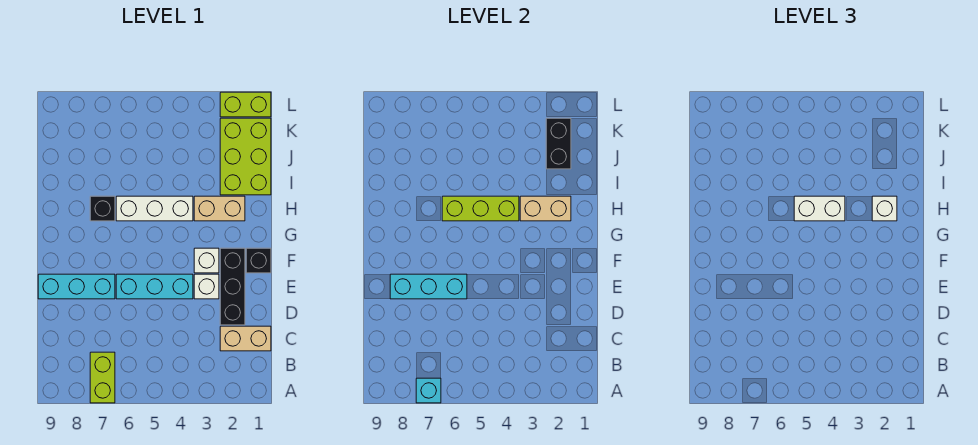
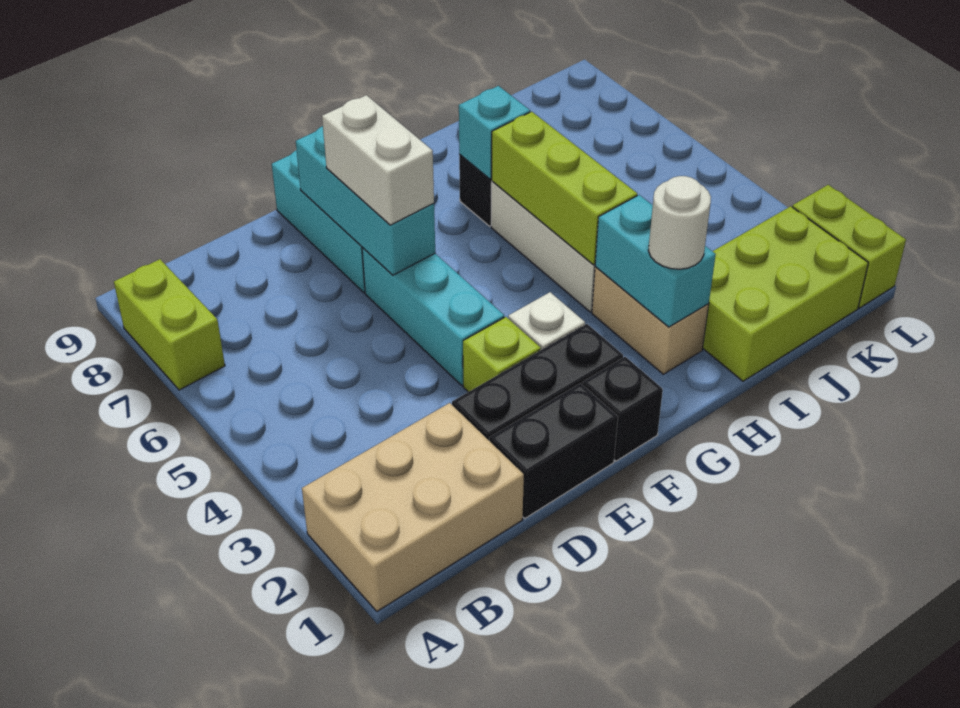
lime 1x2 brick [90,352,115,403] -> lime 1x2 brick turned to [114,259,225,390]
cyan 1x1 brick [416,378,441,403] -> cyan 1x1 brick moved to [459,86,530,179]
tan 1x2 brick [220,326,271,351] -> tan 2x3 brick [302,403,524,611]
white 1x1 brick [194,274,219,299] -> lime 1x1 brick [463,317,541,392]
tan 1x2 brick [520,196,571,221] -> cyan 1x2 brick [595,195,716,327]
white 1x1 brick [872,196,897,221] -> white 1x1 round brick [648,176,711,269]
white 1x2 brick [794,196,845,221] -> white 1x2 brick moved to [322,95,434,225]
black 1x2 brick [546,118,571,169] -> black 1x2 brick moved to [489,383,618,518]

